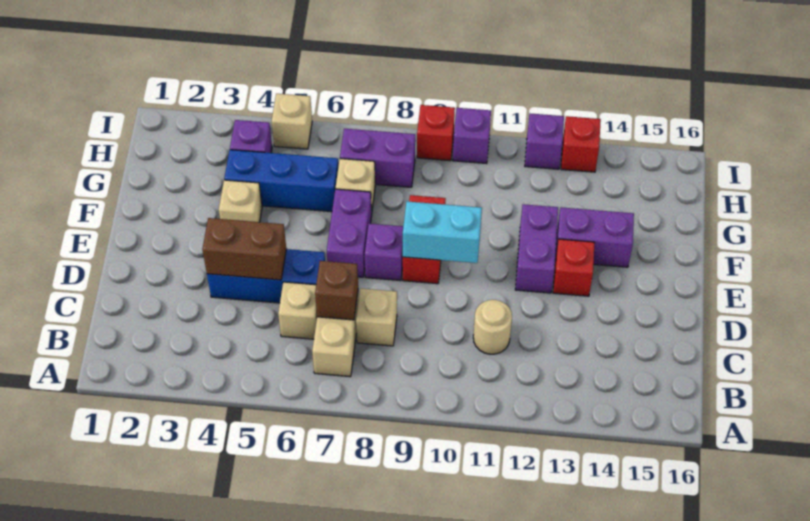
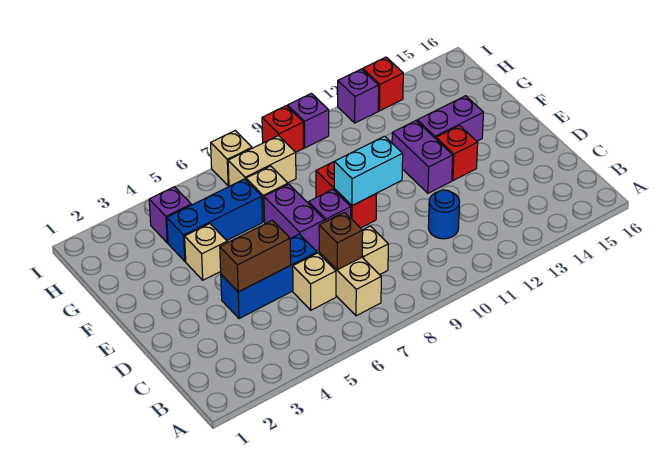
tan 1x1 round brick [473,300,512,354] -> blue 1x1 round brick [428,190,460,239]
purple 1x2 brick [340,129,415,187] -> tan 1x2 brick [228,136,296,186]
tan 1x1 brick [272,94,312,149] -> tan 1x1 brick moved to [211,131,252,186]

